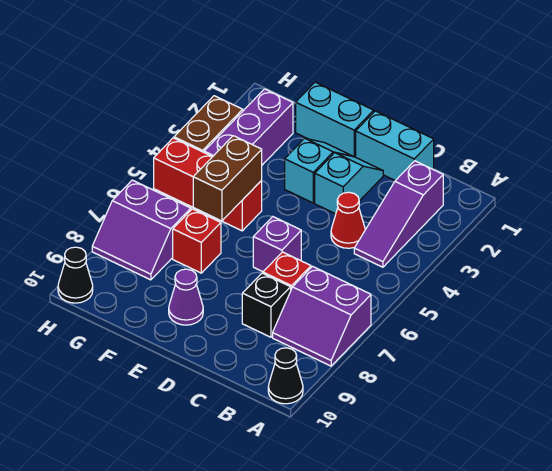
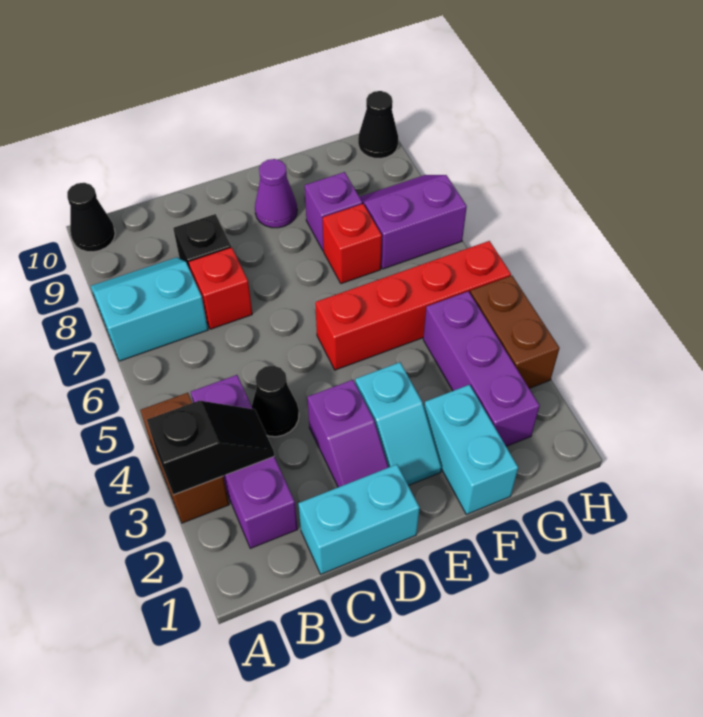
none -> black 1x2 slope [147,401,274,495]
purple 2x2 slope [273,266,371,366] -> cyan 2x2 slope [91,257,208,361]
purple 1x3 slope [354,161,443,267] -> purple 1x3 brick [191,375,298,548]
red 1x1 cone [331,192,365,248] -> black 1x1 cone [252,366,299,437]
cyan 1x2 slope [315,153,383,214] -> purple 1x2 slope [307,380,389,487]
purple 1x1 brick [253,217,301,272] -> purple 1x1 brick moved to [305,172,362,251]
cyan 1x2 brick [296,82,374,157] -> cyan 1x2 brick turned to [424,385,518,514]
red 1x3 brick [154,138,262,231] -> red 1x4 brick [315,241,511,370]
brown 1x2 brick [193,136,262,221] -> brown 1x2 brick moved to [140,393,229,523]

